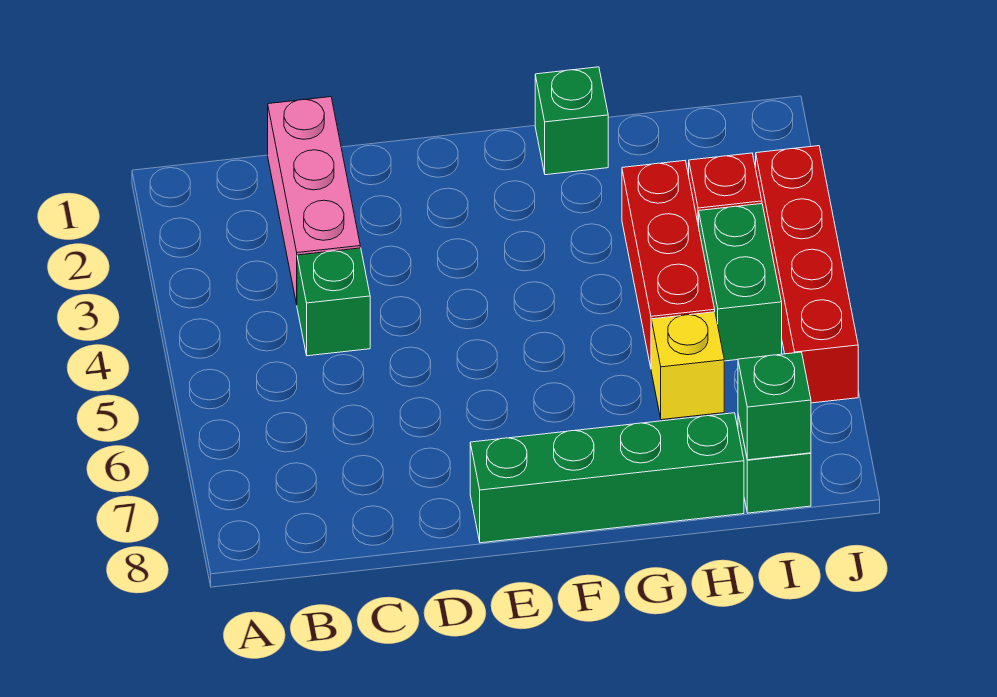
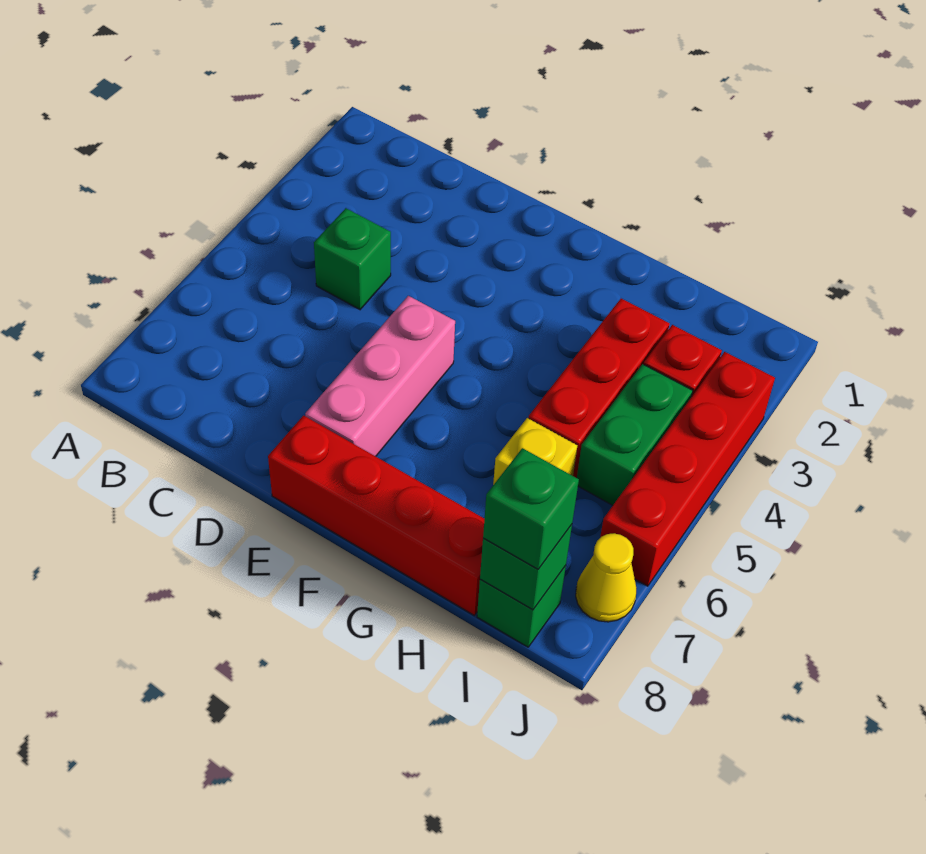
pink 1x3 brick [268,97,360,304] -> pink 1x3 brick moved to [305,296,455,456]
green 1x4 brick [470,413,744,543] -> red 1x4 brick [268,416,484,615]
green 1x1 brick [535,67,608,175] -> green 1x1 brick moved to [483,448,579,569]
none -> yellow 1x1 cone [576,533,637,622]

